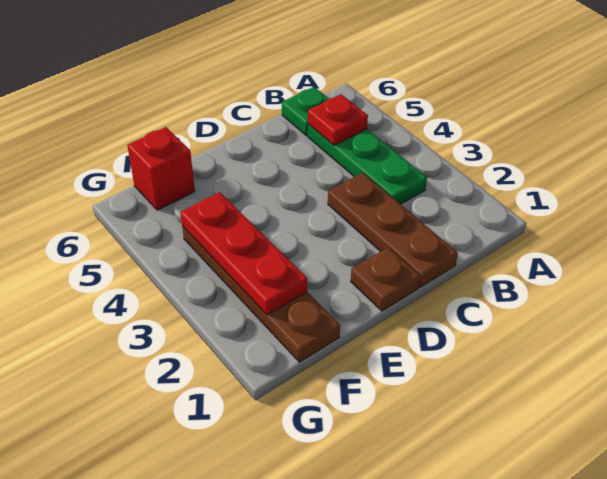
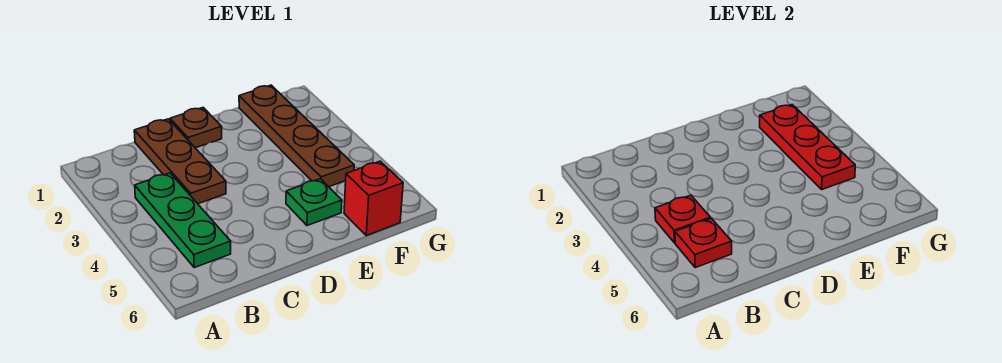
none -> red 1x1 plate [655,195,710,243]
green 1x1 plate [282,87,329,136] -> green 1x1 plate moved to [286,179,342,226]

